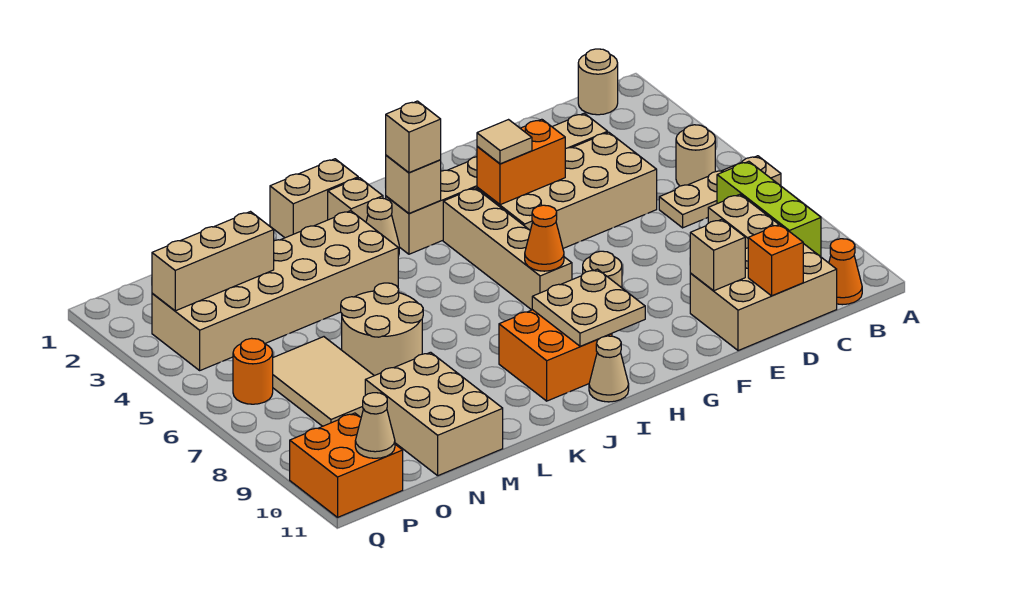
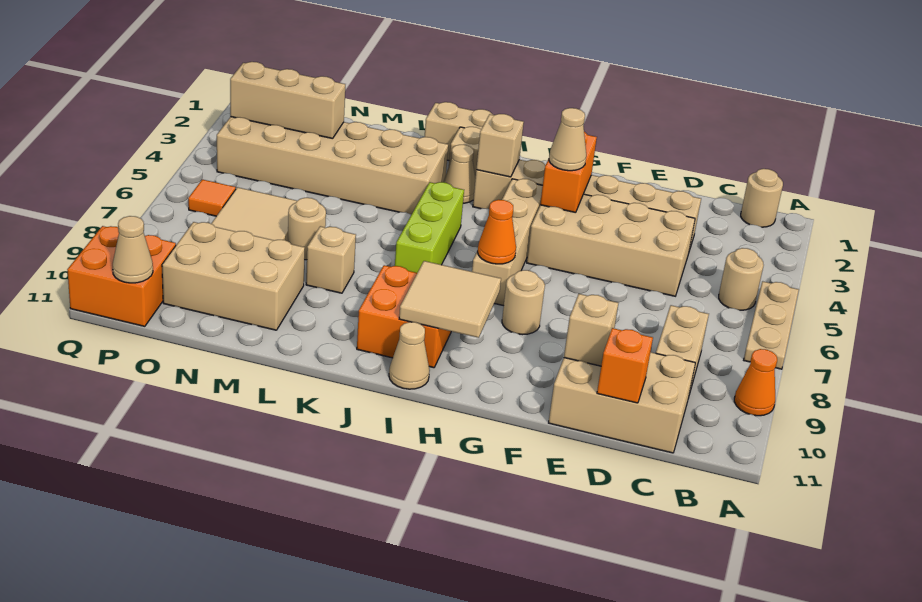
tan 1x3 plate [659,156,781,228] -> tan 1x3 plate turned to [744,281,799,369]
lime 1x3 brick [717,161,821,257] -> lime 1x3 brick moved to [395,182,464,273]
orange 1x1 cone [829,239,862,305] -> orange 1x1 cone moved to [734,349,777,416]
orange 1x2 brick [477,119,565,205] -> orange 1x2 brick turned to [540,132,597,213]
tan 1x1 tile [477,120,532,164] -> tan 1x1 cone [549,108,586,171]
tan 2x2 plate [532,269,645,347] -> tan 2x2 tile [399,261,501,338]
tan 1x1 brick [386,101,441,173] -> tan 1x1 brick moved to [306,226,356,293]
tan 2x2 round brick [341,283,423,376] -> tan 1x1 round brick [288,198,326,260]
tan 2x3 brick [365,352,503,476] -> tan 2x3 brick turned to [162,222,305,330]
orange 1x1 round brick [233,338,273,404] -> orange 1x1 tile [188,180,236,216]

